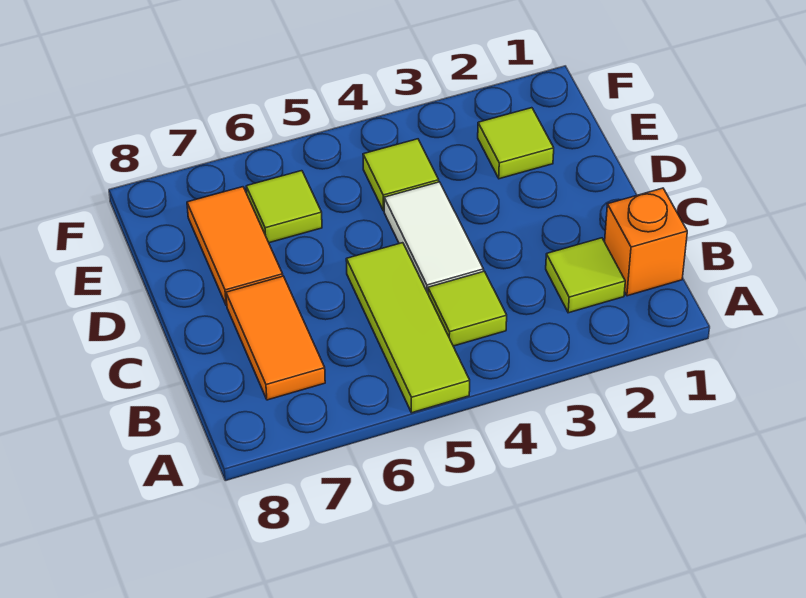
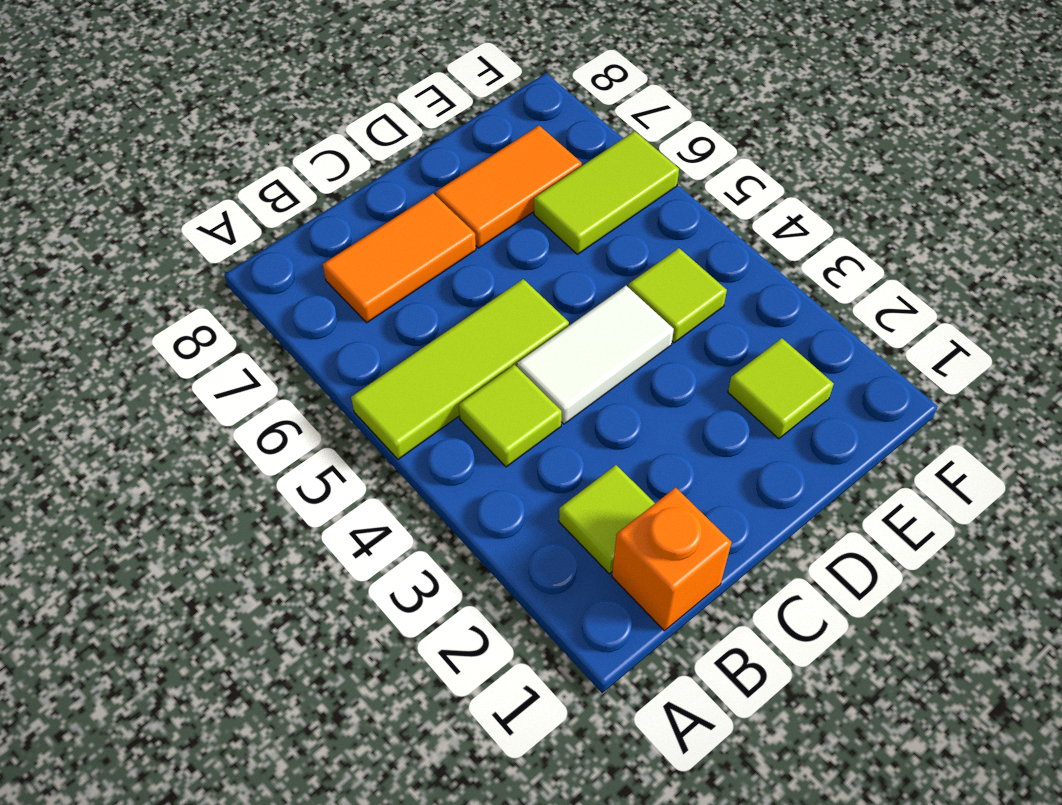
lime 1x1 tile [246,171,322,243] -> lime 1x2 tile [534,131,679,254]

